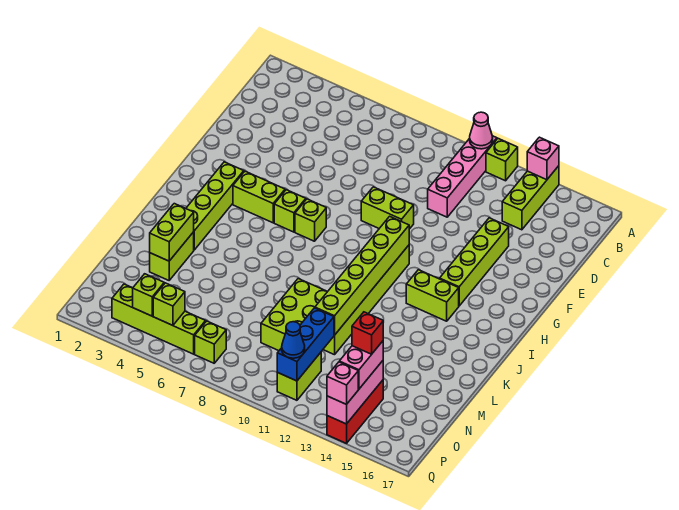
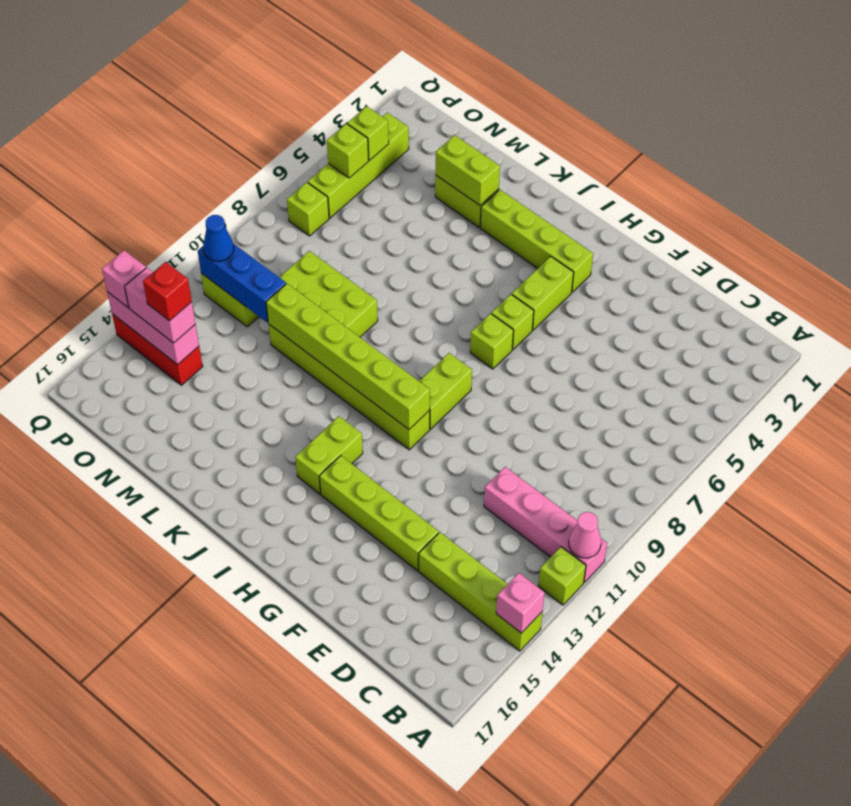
lime 1x3 brick [502,166,559,230] -> lime 1x4 brick [419,532,542,651]
lime 1x2 brick [361,187,414,229] -> lime 1x2 brick moved to [419,353,472,429]

